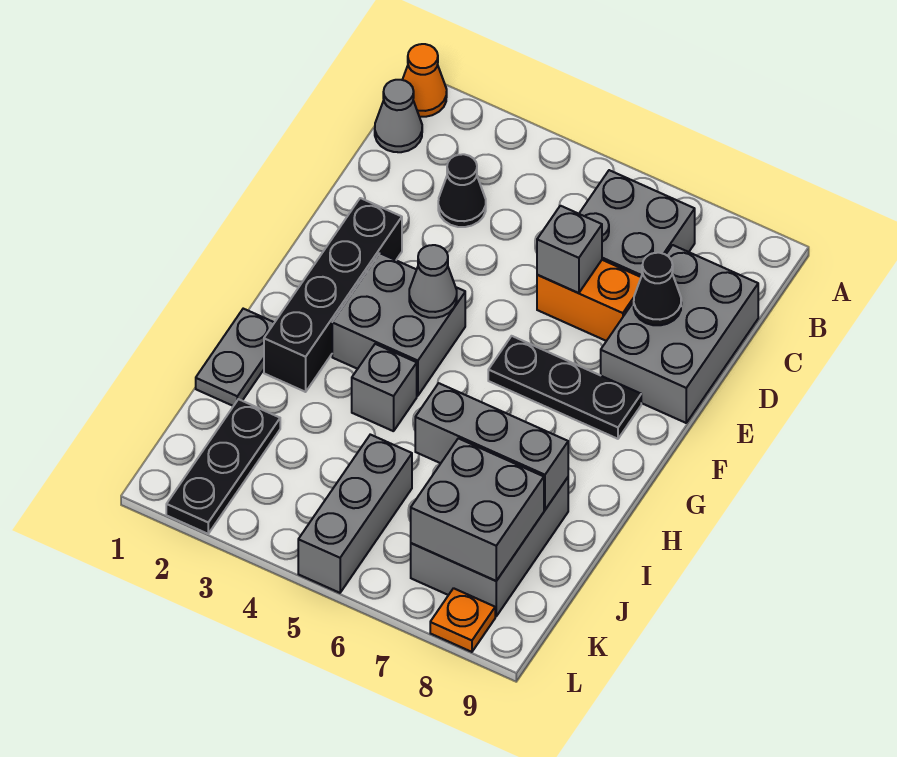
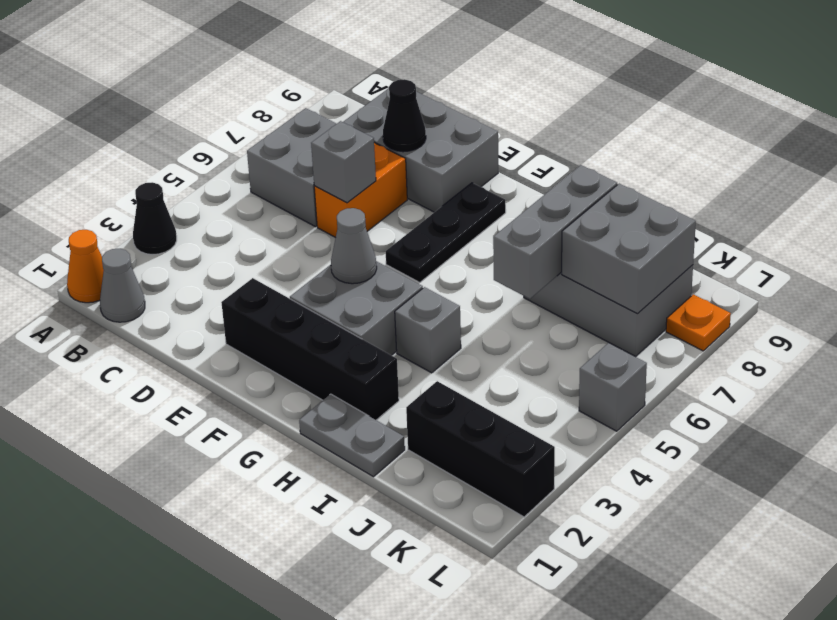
black 1x1 cone [438,154,486,227] -> black 1x1 cone moved to [133,182,177,255]
black 1x3 plate [166,399,280,534] -> black 1x3 brick [406,381,555,517]
grey 1x3 brick [298,435,412,593] -> grey 1x1 brick [579,343,647,431]

